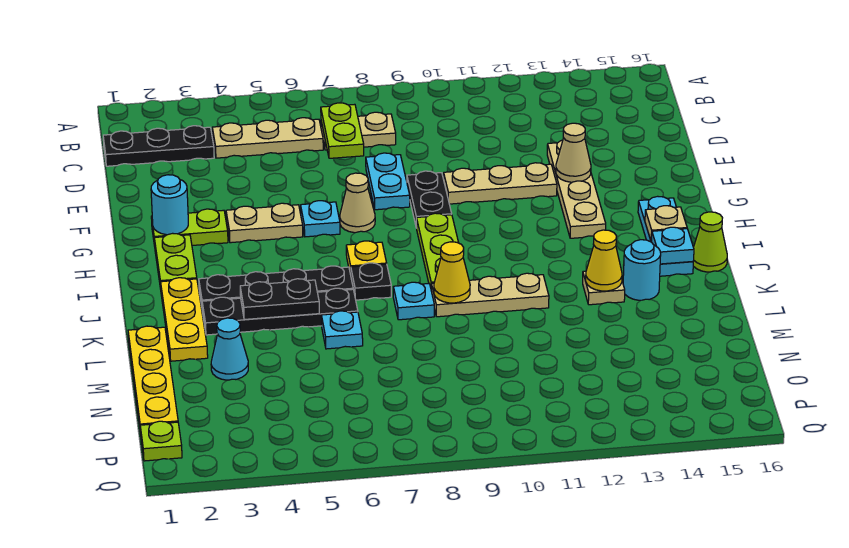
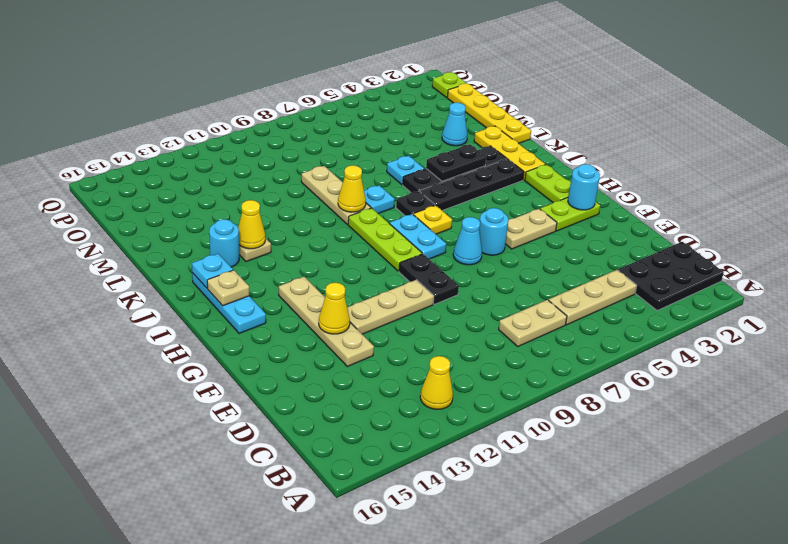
none -> yellow 1x1 cone [420,356,453,409]
black 1x3 plate [103,126,214,166] -> black 2x3 plate [618,242,724,310]
lime 1x2 plate [321,103,364,158] -> none
cyan 1x2 plate [366,153,410,210] -> cyan 1x2 plate moved to [389,214,446,259]
tan 1x1 cone [556,123,591,182] -> yellow 1x1 cone [319,282,350,334]
cyan 1x1 plate [301,201,340,237] -> cyan 1x1 round brick [479,208,509,255]
tan 1x1 cone [340,173,375,233] -> cyan 1x1 cone [453,217,482,265]
lime 1x1 cone [693,212,727,272] -> none
tan 1x3 plate [431,273,549,317] -> tan 1x3 plate turned to [301,166,371,225]

